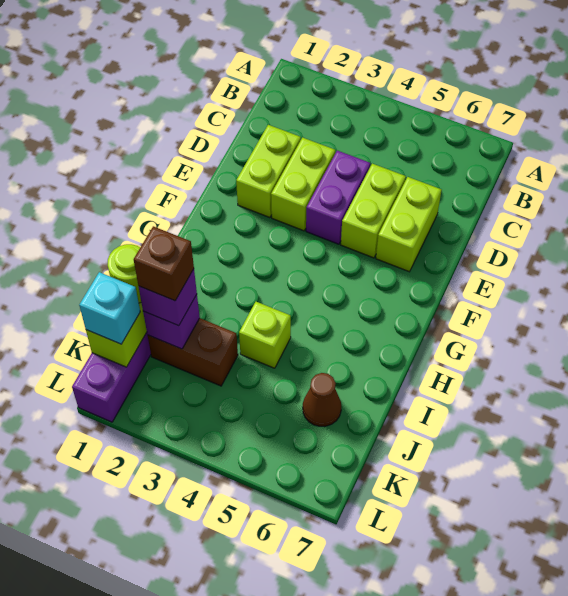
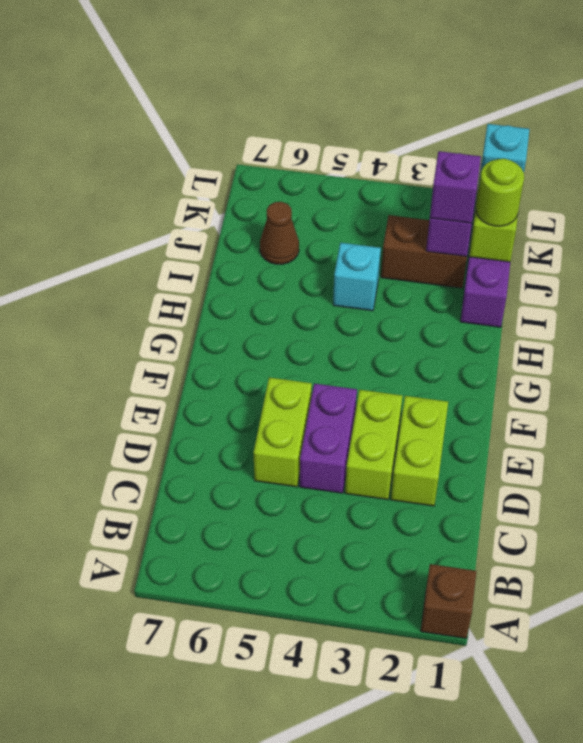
lime 1x2 brick [376,177,441,272] -> none
lime 1x1 brick [239,302,291,368] -> cyan 1x1 brick [333,243,381,311]
brown 1x1 brick [134,226,194,301] -> brown 1x1 brick moved to [421,564,476,638]

